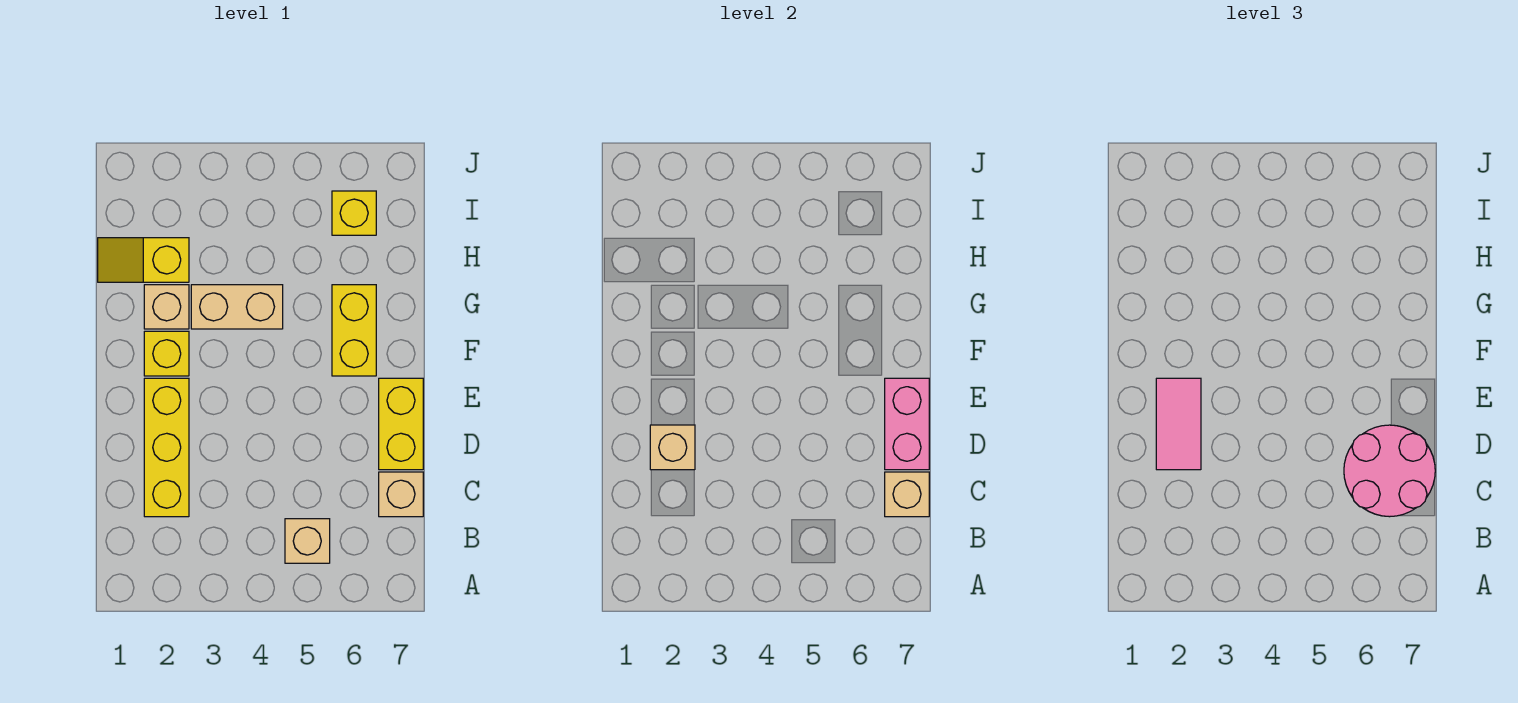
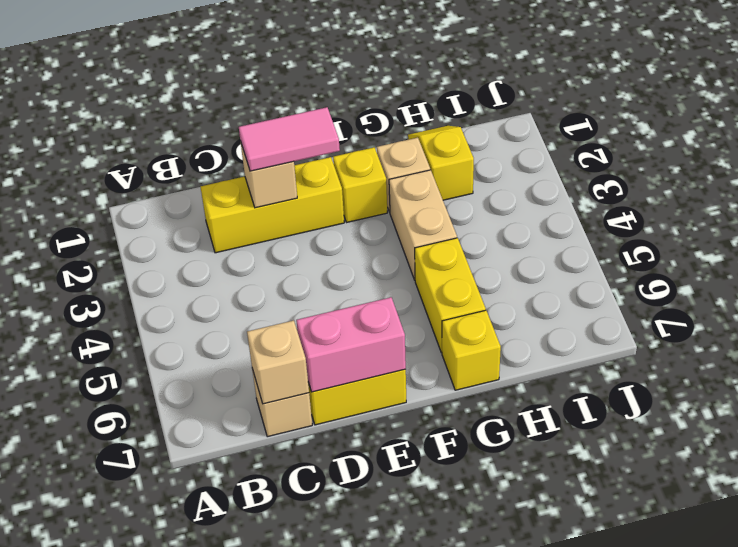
tan 1x1 brick [285,519,330,563] -> none
pink 2x2 round brick [1344,425,1435,517] -> none
yellow 1x2 brick [332,285,376,376] -> yellow 1x2 brick turned to [415,238,486,352]
yellow 1x1 brick [332,191,376,235] -> yellow 1x1 brick moved to [442,310,501,390]

